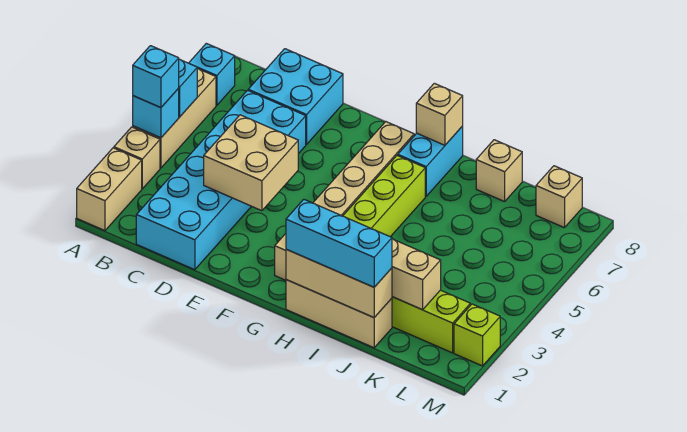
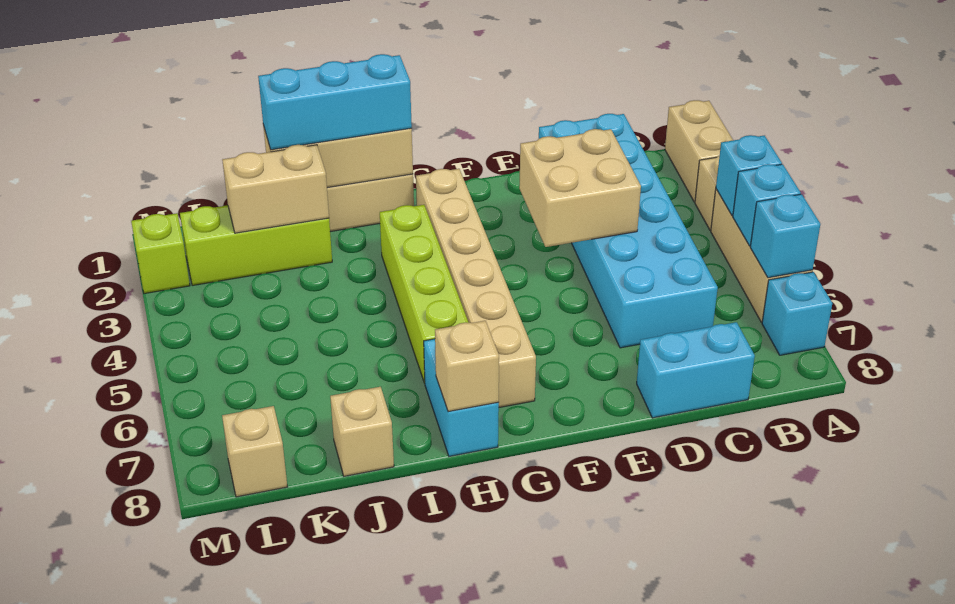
cyan 1x1 brick [133,46,179,108] -> cyan 1x1 brick moved to [750,194,820,278]
cyan 2x2 brick [248,49,343,144] -> cyan 1x2 brick [637,322,755,418]

